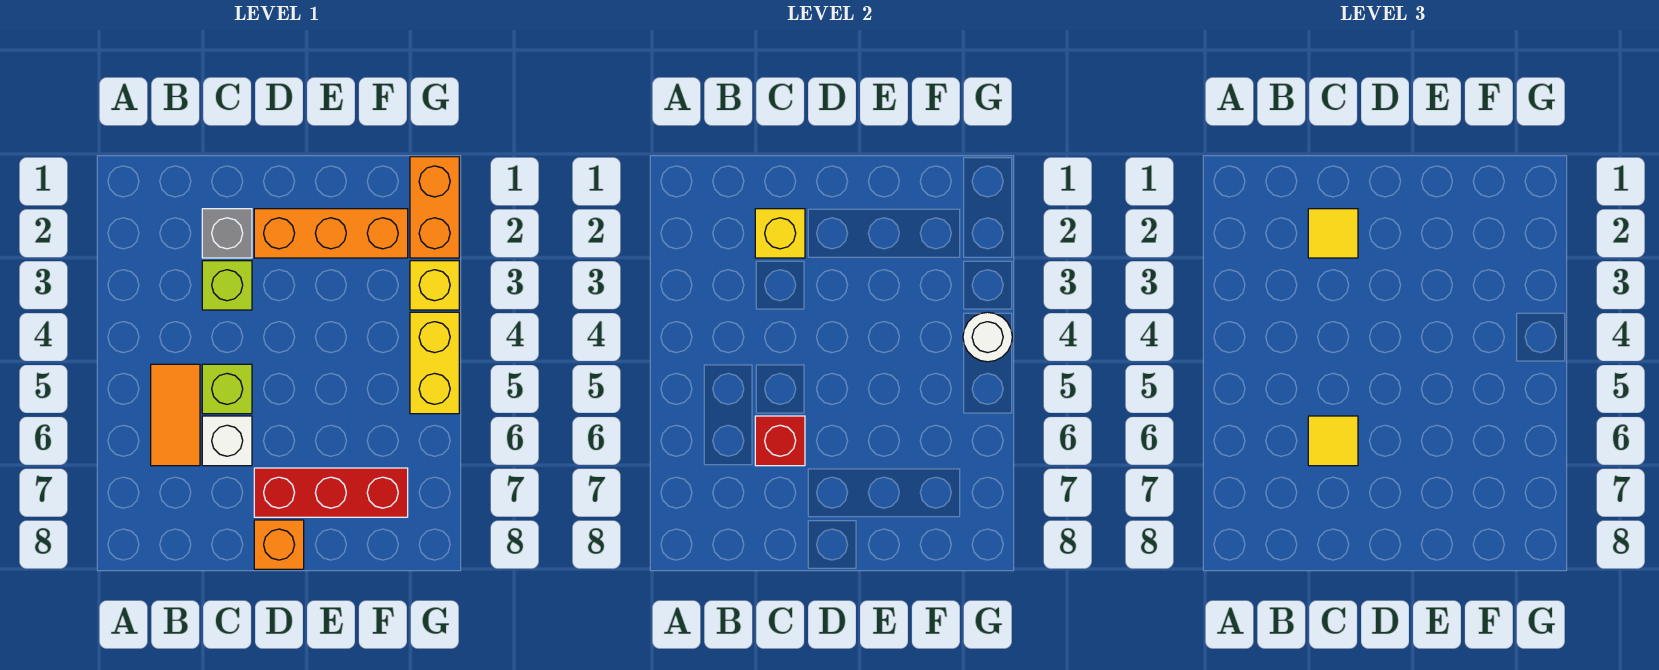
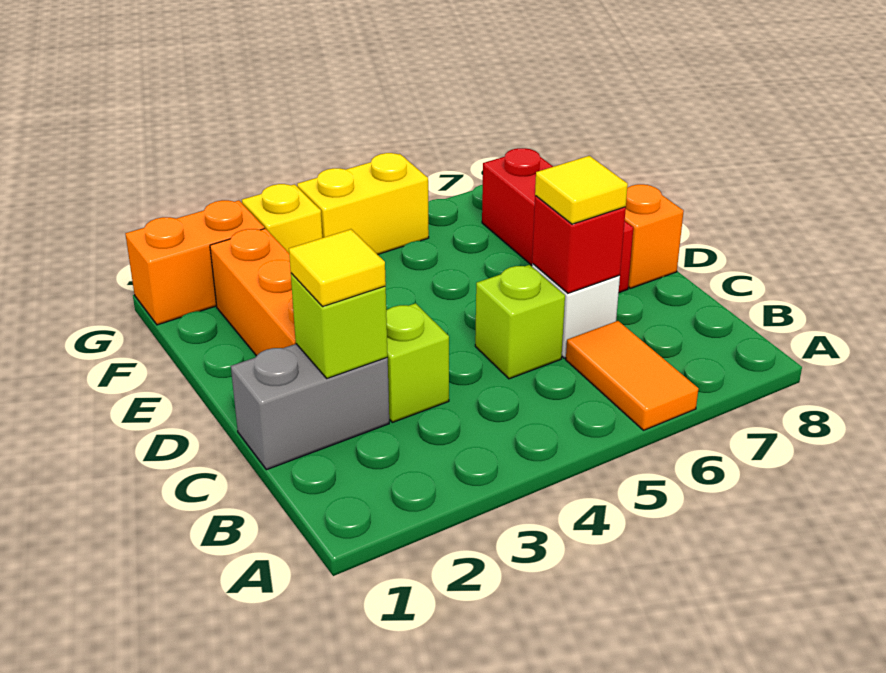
orange 1x2 tile [151,364,200,466] -> orange 1x2 tile turned to [566,321,698,430]
grey 1x1 brick [202,209,252,258] -> grey 1x2 brick [231,344,389,470]
yellow 1x1 brick [755,209,805,258] -> lime 1x1 brick [291,273,388,378]
white 1x1 round brick [963,312,1012,362] -> none

